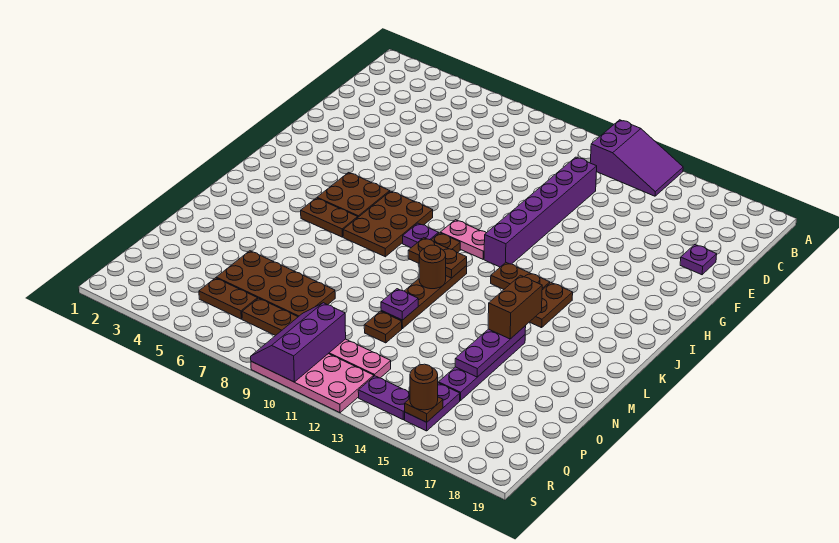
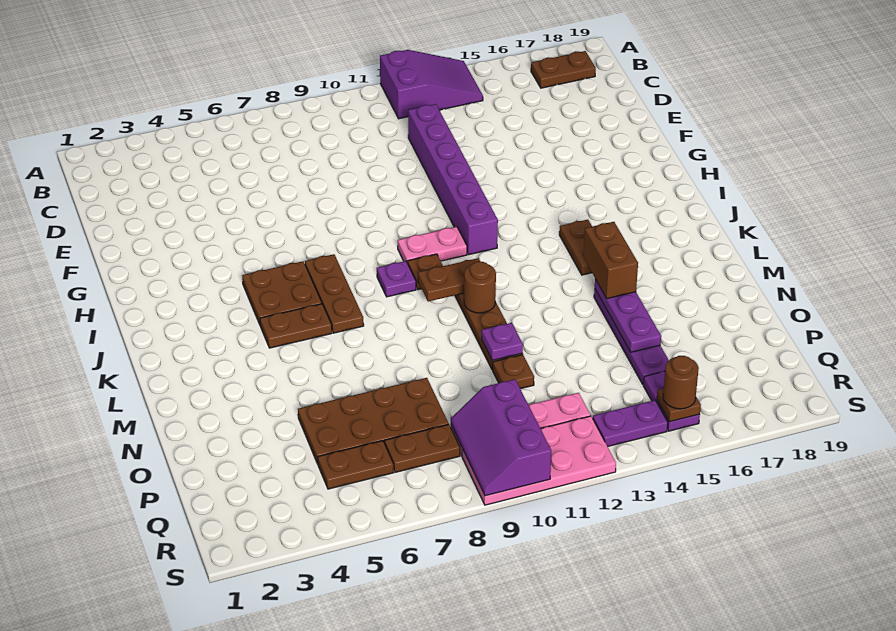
purple 1x1 plate [680,245,717,275] -> none
brown 2x3 plate [343,191,433,257] -> brown 1x3 plate [305,254,364,333]
brown 1x2 plate [491,263,550,290] -> brown 1x2 plate moved to [531,51,596,88]

